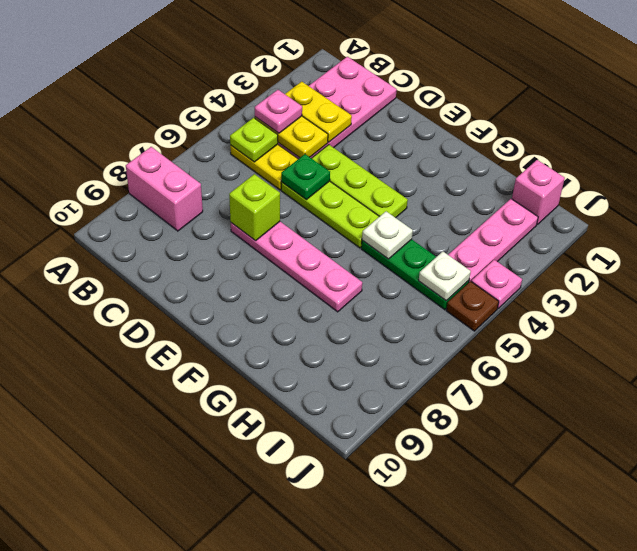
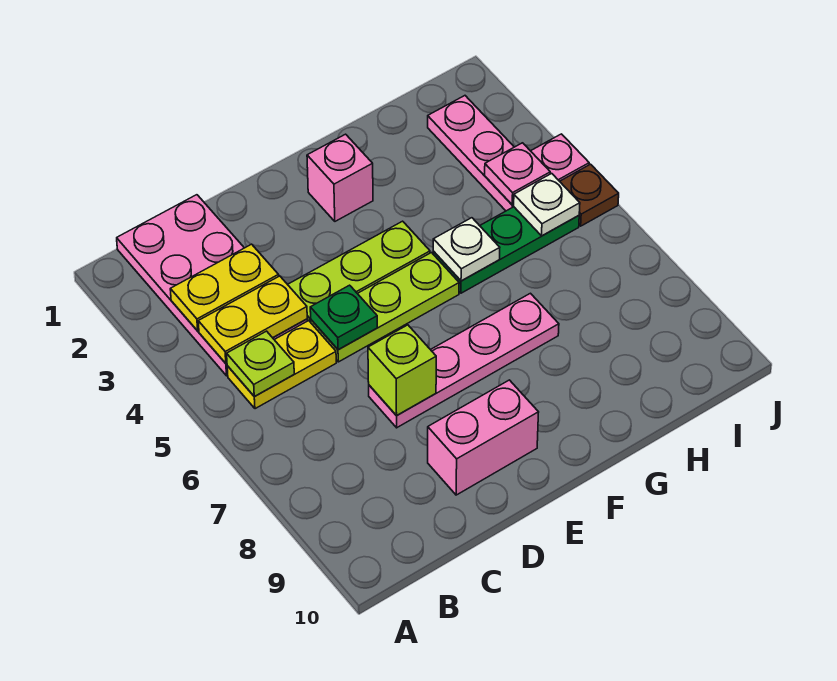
pink 1x2 brick [126,147,203,231] -> pink 1x2 brick moved to [428,380,539,495]
pink 1x1 plate [255,90,302,133] -> pink 1x1 plate moved to [485,143,550,205]
pink 1x1 brick [512,160,565,224] -> pink 1x1 brick moved to [307,134,373,221]

